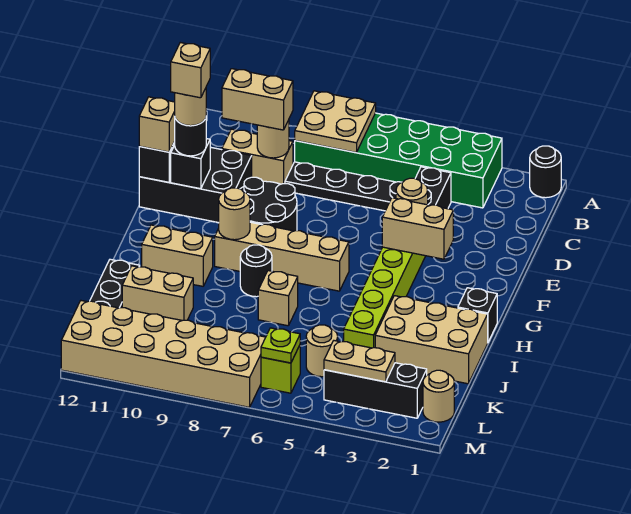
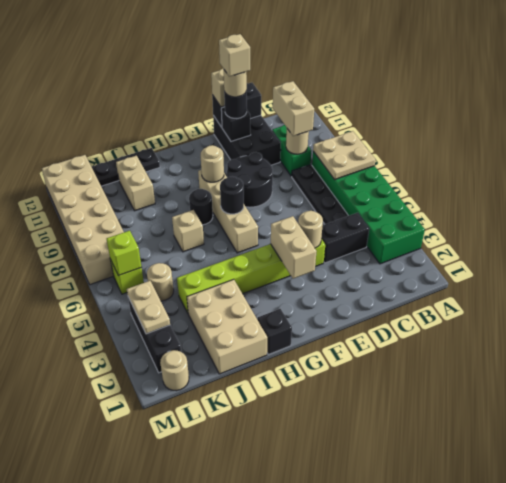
black 1x1 round brick [530,146,561,198] -> black 1x1 round brick moved to [220,176,244,214]
tan 1x2 brick [222,129,293,184] -> green 1x2 brick [272,125,311,176]
tan 1x2 brick [142,225,213,286] -> none
lime 1x1 plate [261,328,300,363] -> lime 1x1 brick [107,231,141,276]

